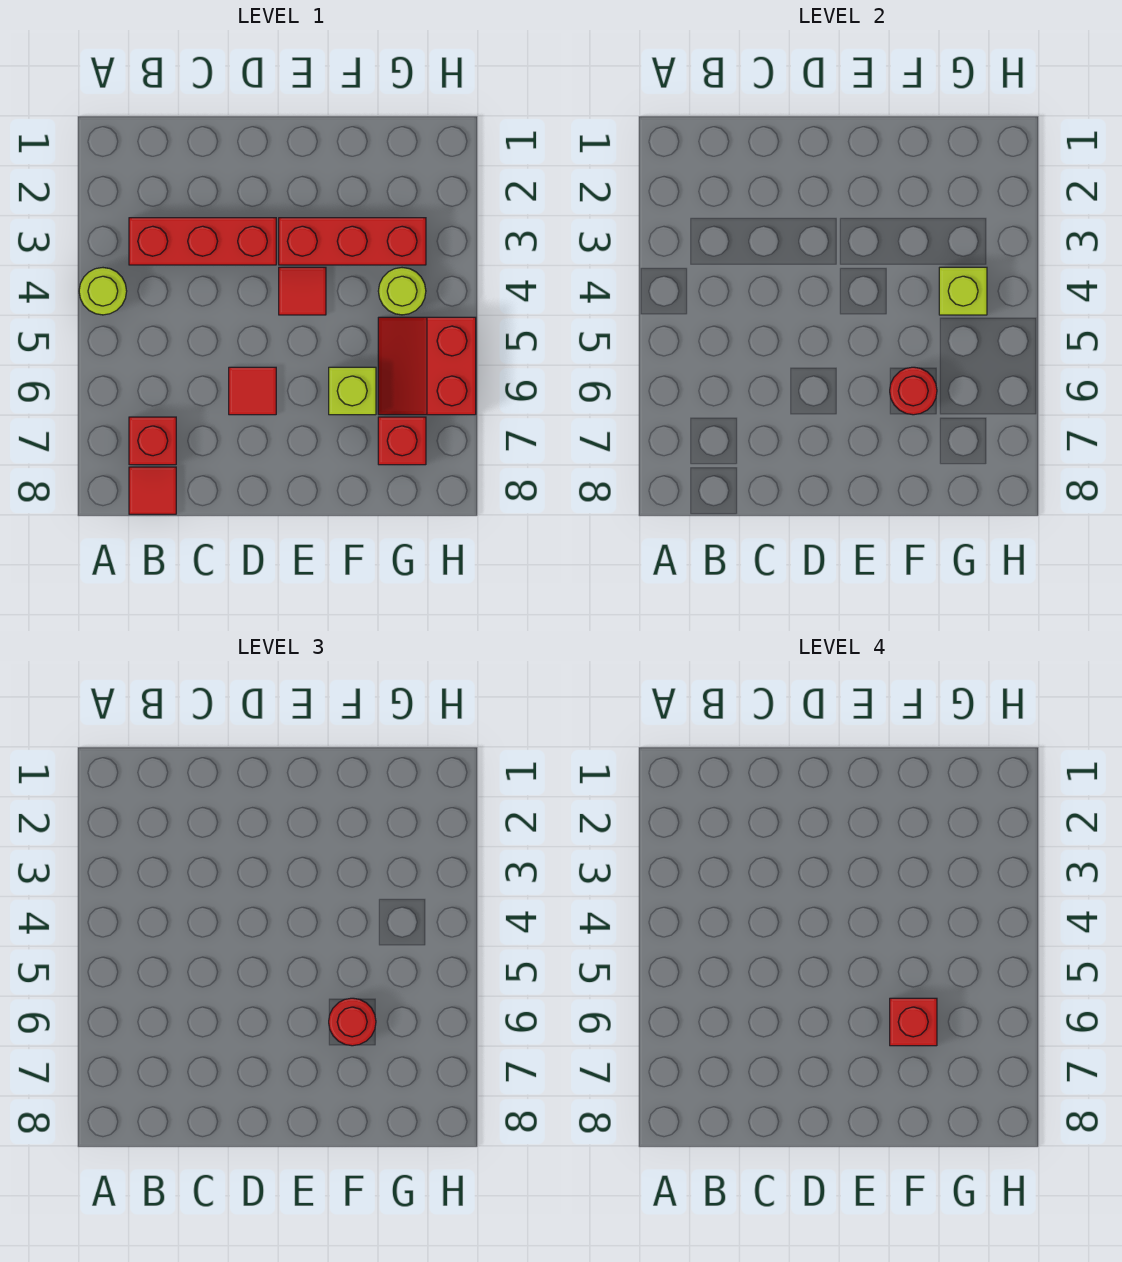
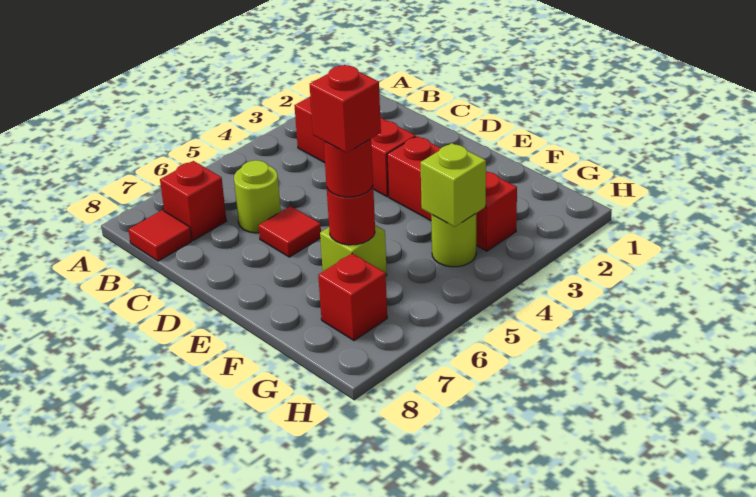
lime 1x1 round brick [79,268,127,315] -> lime 1x1 round brick moved to [234,160,281,233]
red 1x1 tile [279,267,326,315] -> none
red 2x2 slope [378,317,476,415] -> none

